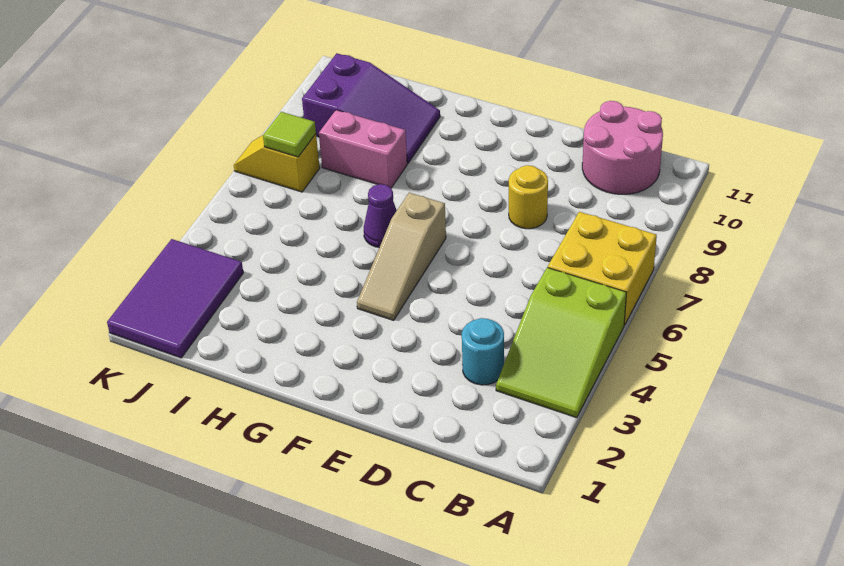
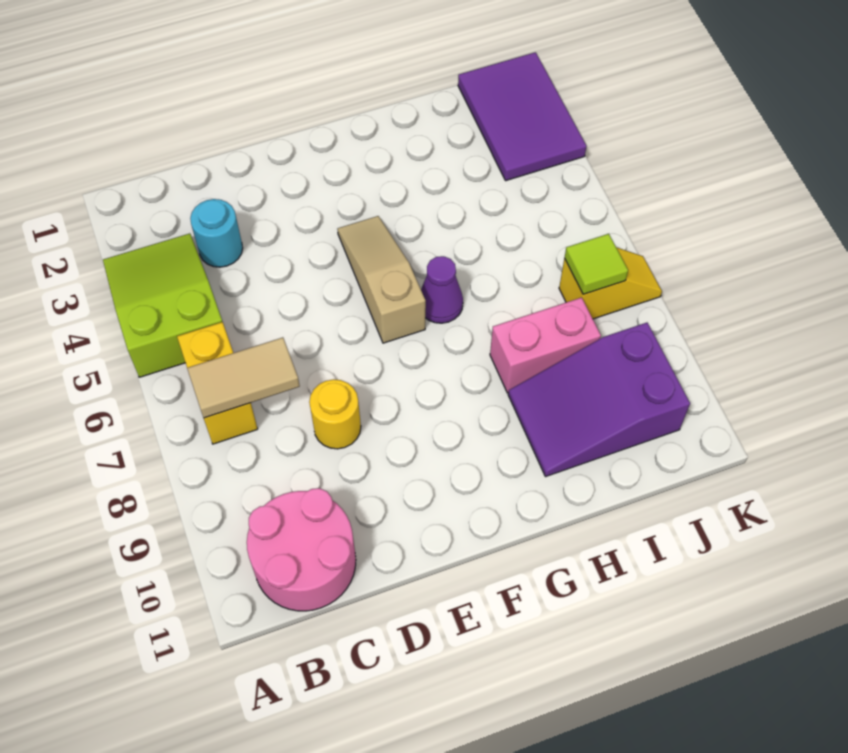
yellow 2x2 brick [548,212,657,325] -> yellow 1x2 brick [177,322,258,444]
none -> tan 1x2 tile [187,337,300,418]

